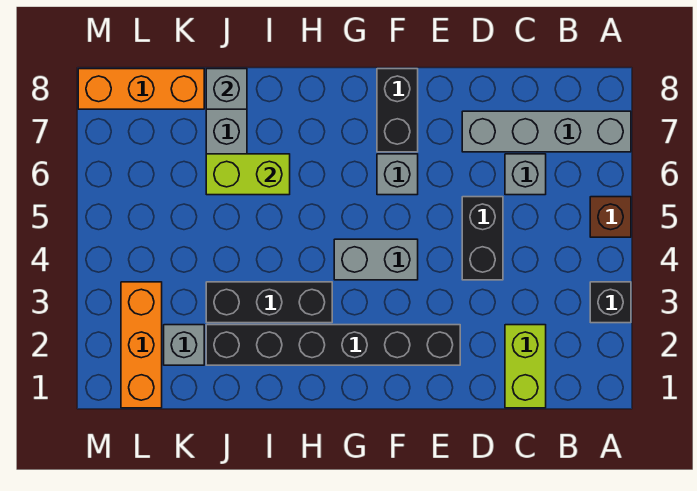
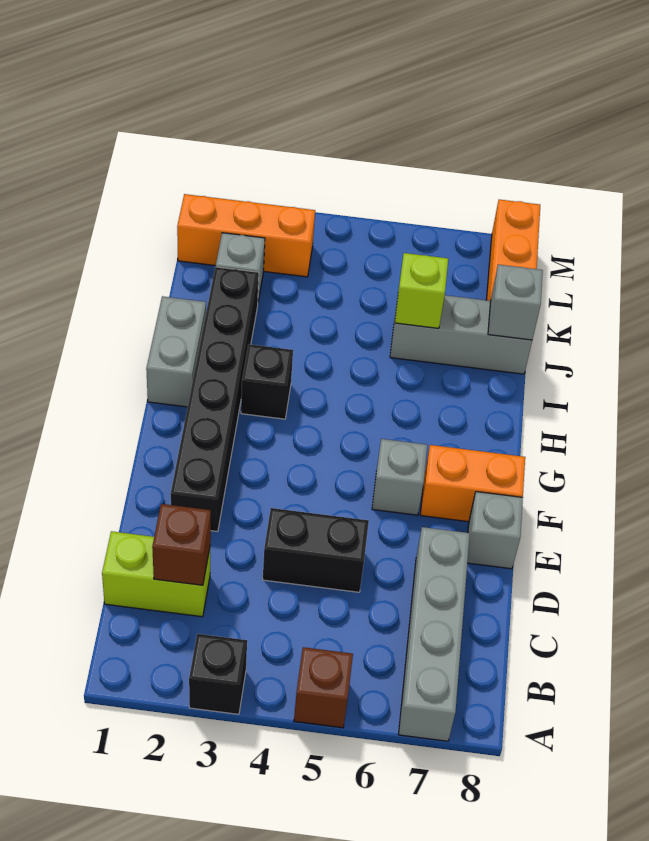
none -> brown 1x1 brick [152,504,211,585]
grey 1x1 brick [505,154,546,195] -> grey 1x1 brick moved to [467,492,523,569]
grey 1x2 brick [334,239,418,280] -> grey 1x2 brick moved to [146,296,206,407]
black 1x2 brick [377,69,418,152] -> orange 1x2 brick [420,445,525,522]
black 1x3 brick [206,282,332,323] -> black 1x1 brick [241,344,293,419]
lime 1x2 brick [206,154,290,195] -> lime 1x1 brick [395,253,448,328]

